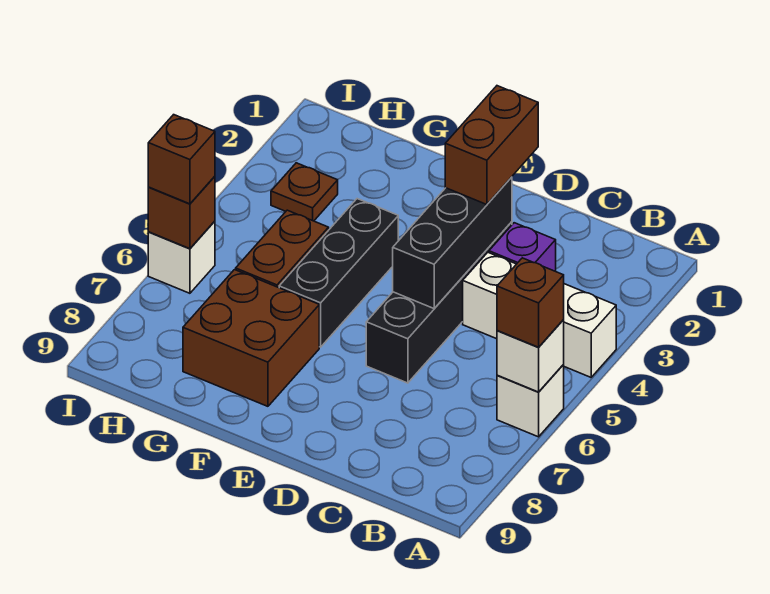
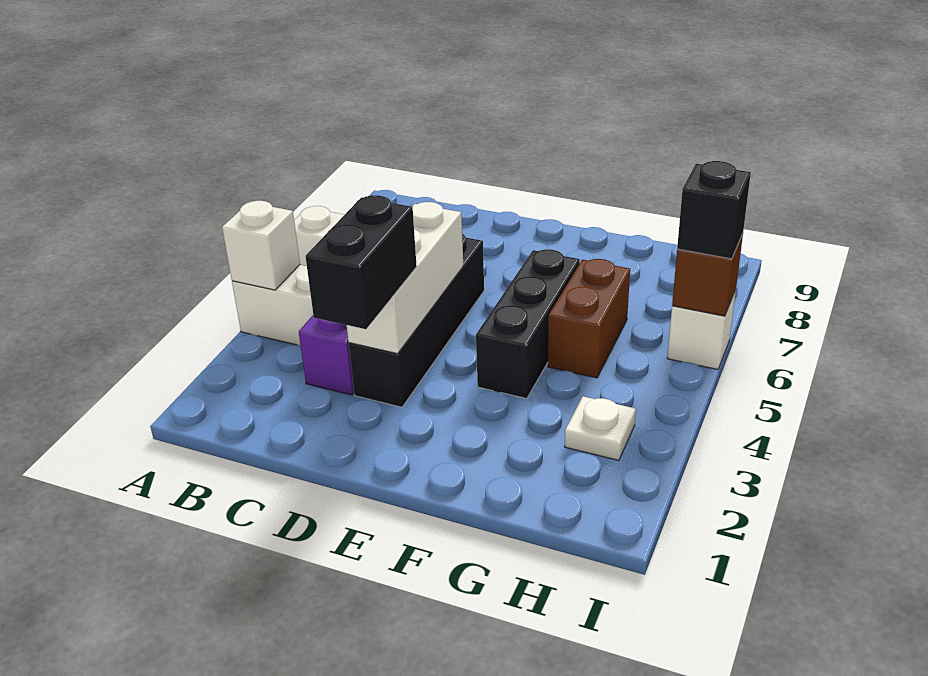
white 1x1 brick [497,320,564,392] -> white 1x1 brick moved to [222,201,300,290]
brown 1x1 brick [497,258,564,347] -> none
brown 1x2 brick [445,86,538,205] -> black 1x2 brick [306,195,417,329]
black 1x3 brick [393,177,512,308] -> white 1x3 brick [347,202,463,354]
brown 2x2 brick [183,270,319,406] -> none
brown 1x1 plate [271,163,338,221] -> white 1x1 plate [565,396,636,460]
brown 1x1 brick [148,115,215,204] -> black 1x1 brick [677,161,751,259]

